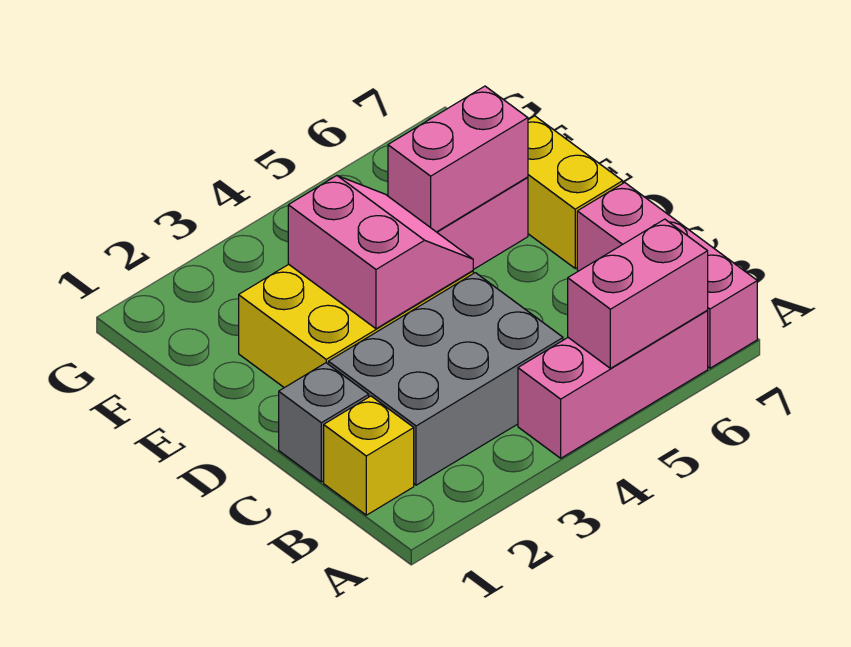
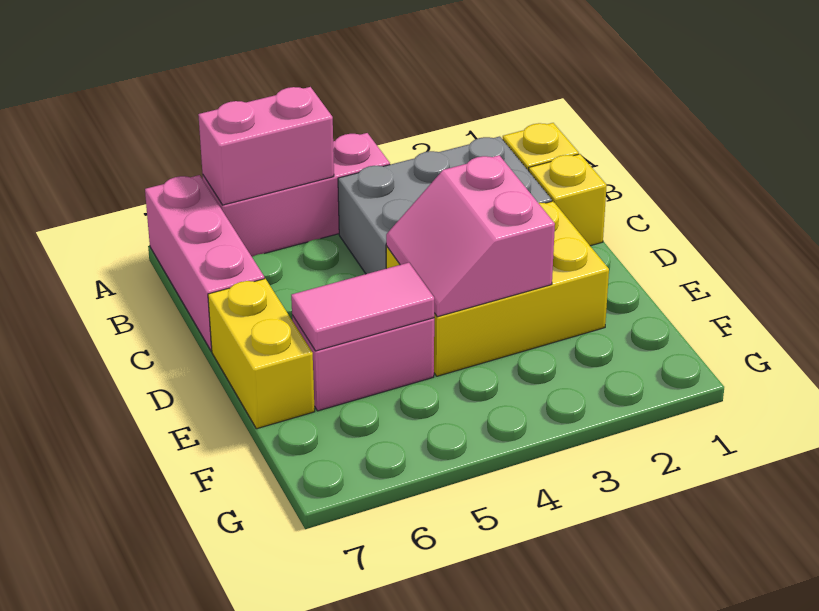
grey 1x1 brick [279,363,369,482] -> yellow 1x1 brick [529,154,607,246]
pink 1x2 brick [388,86,528,232] -> pink 1x2 tile [291,263,434,351]

